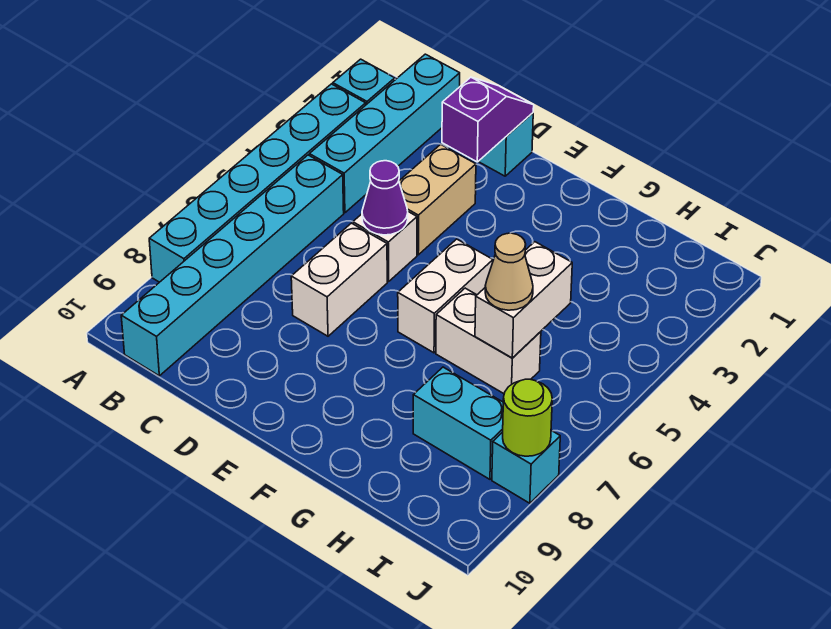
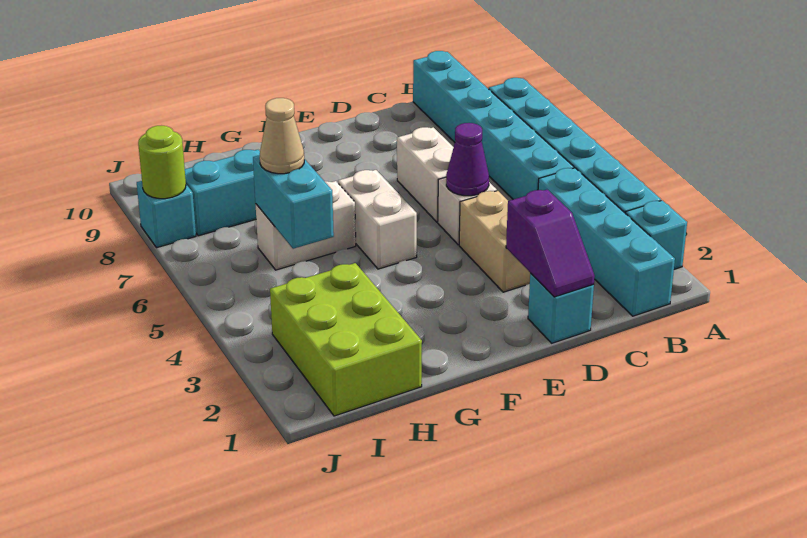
none -> lime 2x3 brick [270,263,422,416]
white 1x2 brick [475,242,572,358] -> cyan 1x2 brick [253,155,334,249]

